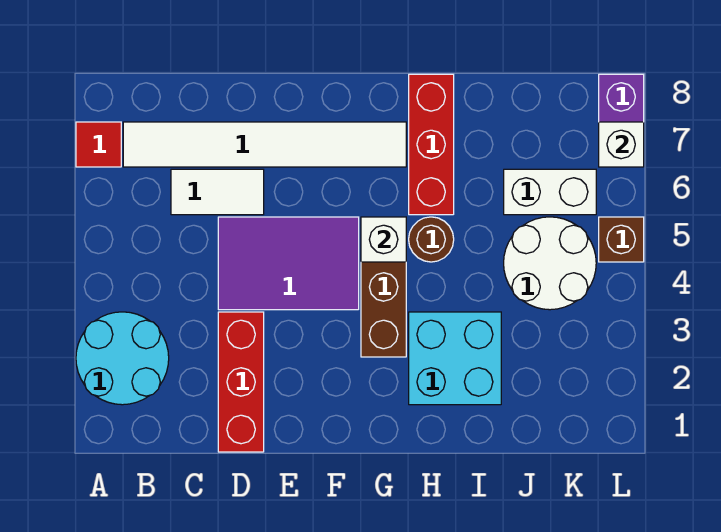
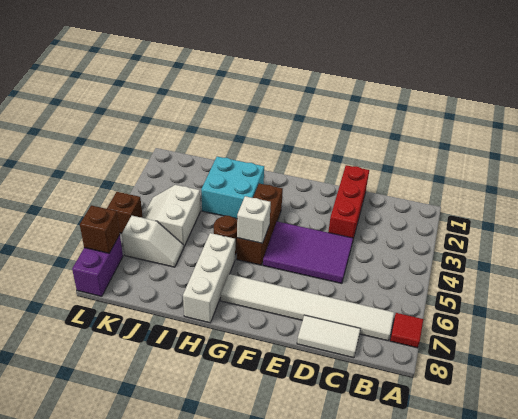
cyan 2x2 round brick [76,312,169,405] -> none
white 1x2 tile [171,169,264,215] -> white 1x2 tile moved to [297,315,360,358]
red 1x3 brick [409,74,454,215] -> white 1x3 brick [183,233,235,323]
white 2x2 round brick [504,217,596,310] -> white 2x2 slope [142,185,200,248]
white 1x2 brick [504,169,596,215] -> white 1x2 slope [122,216,184,267]
white 1x1 brick [599,122,644,167] -> brown 1x1 brick [80,205,120,253]

